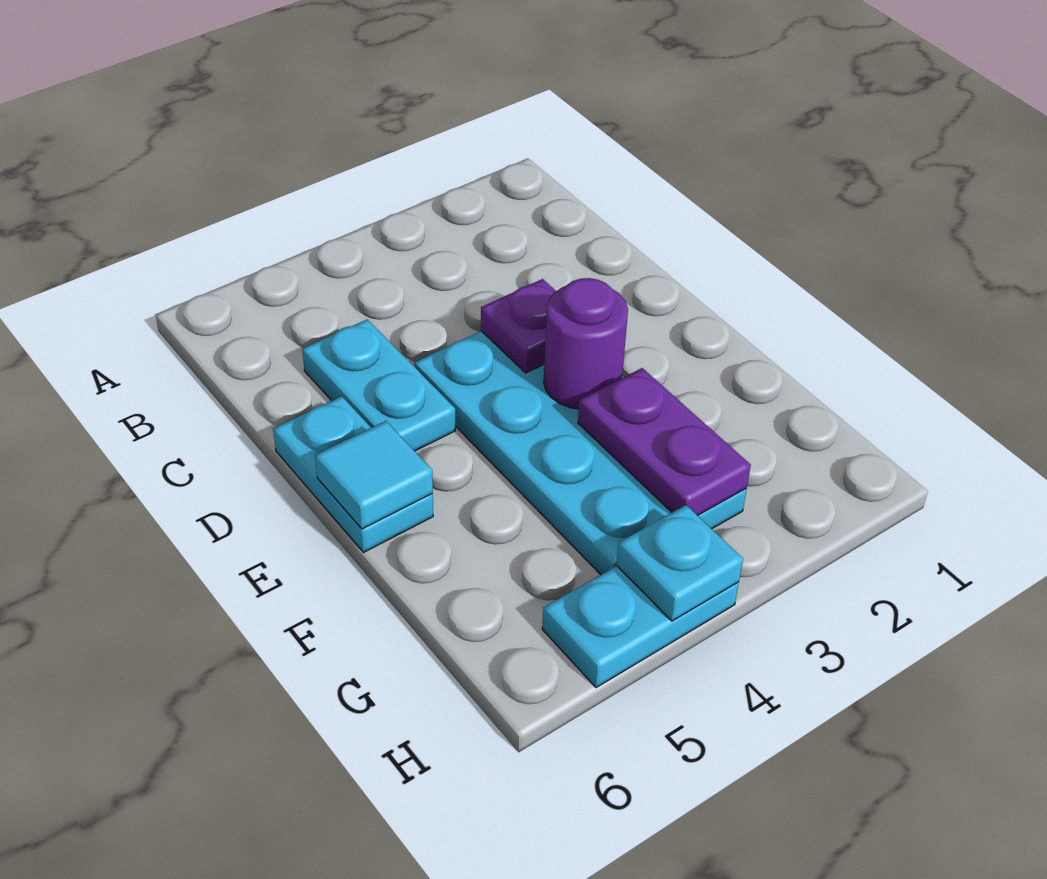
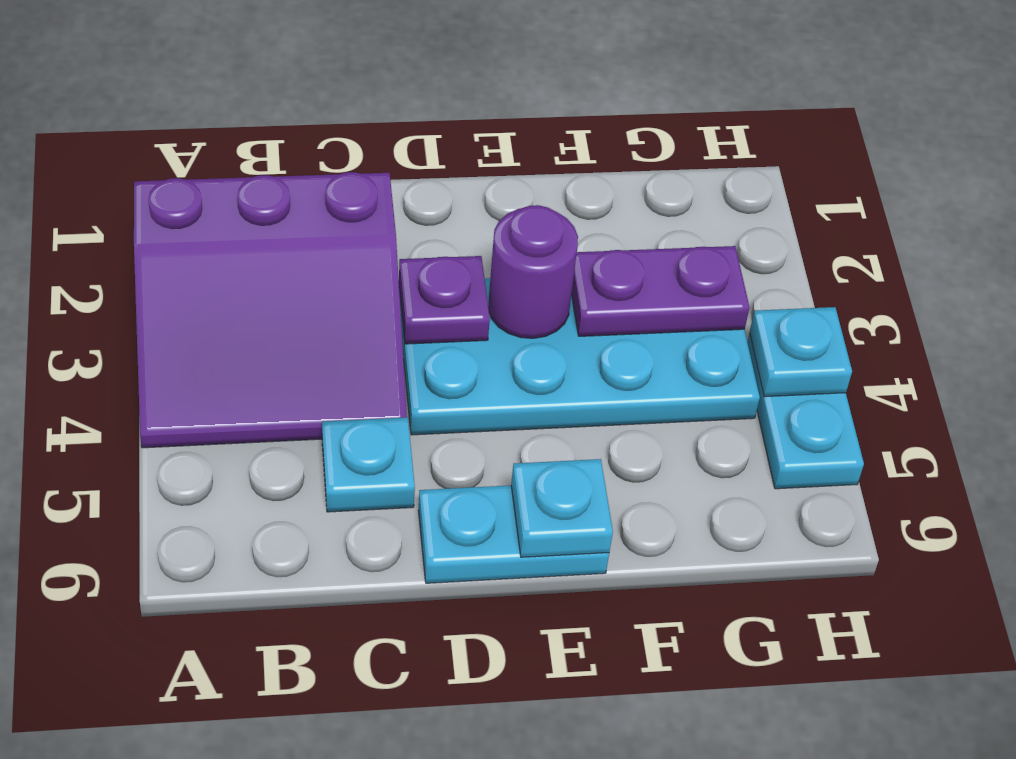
none -> purple 3x3 slope [134,172,407,448]
cyan 1x2 plate [302,320,455,451] -> cyan 1x1 plate [322,417,415,512]
cyan 1x1 tile [315,421,433,529] -> cyan 1x1 plate [511,459,613,557]

